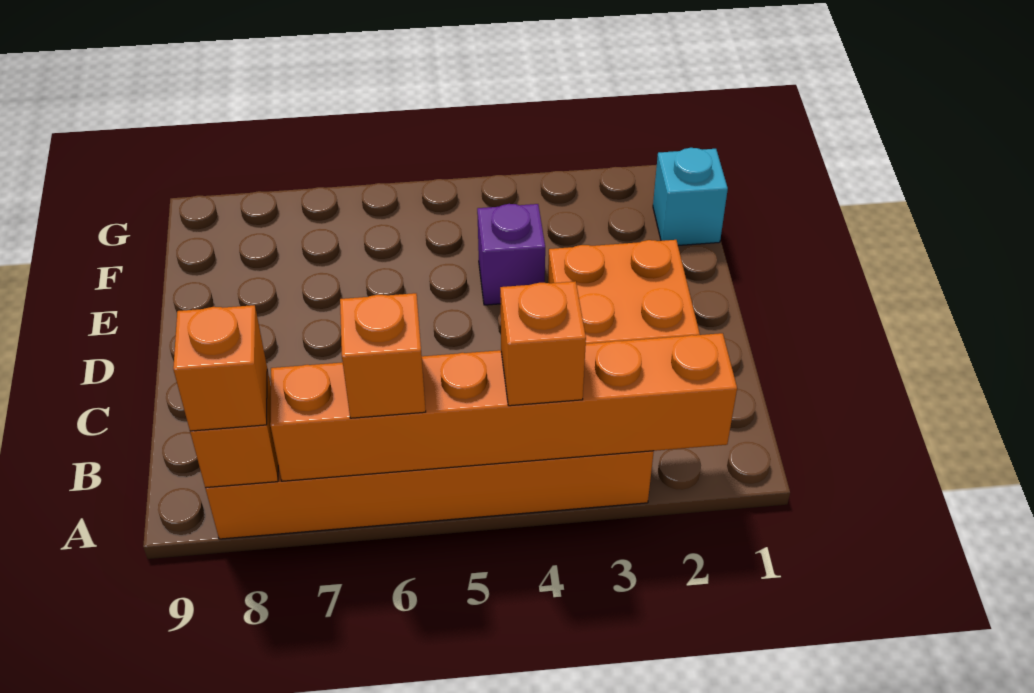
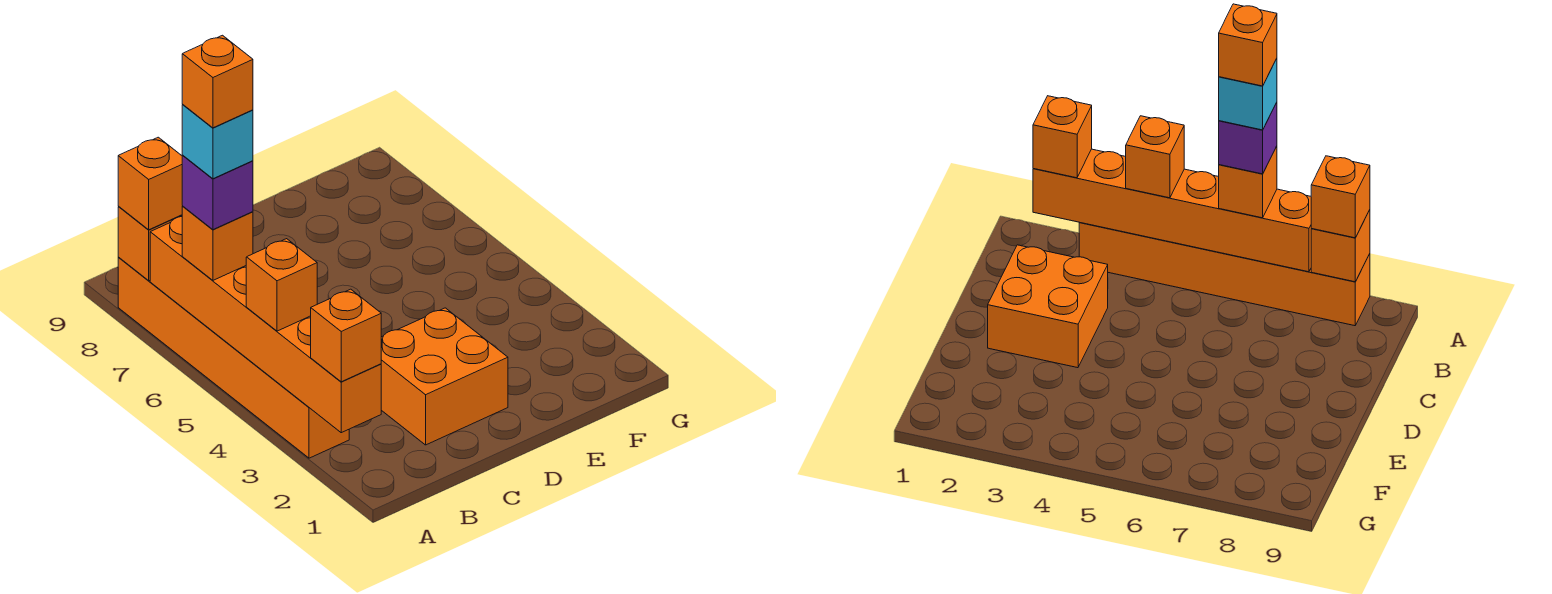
none -> orange 1x1 brick [311,289,381,382]
none -> orange 1x1 brick [182,35,253,128]
purple 1x1 brick [477,204,545,305] -> purple 1x1 brick moved to [182,156,253,230]
cyan 1x1 brick [653,148,728,245] -> cyan 1x1 brick moved to [182,105,253,179]

